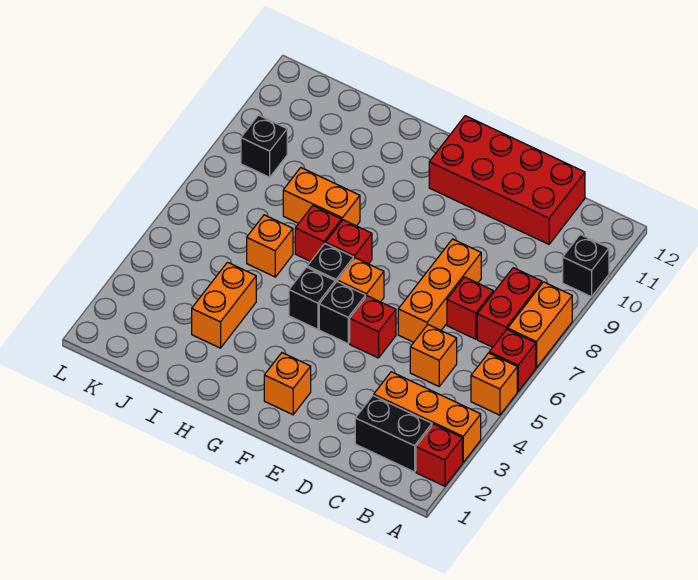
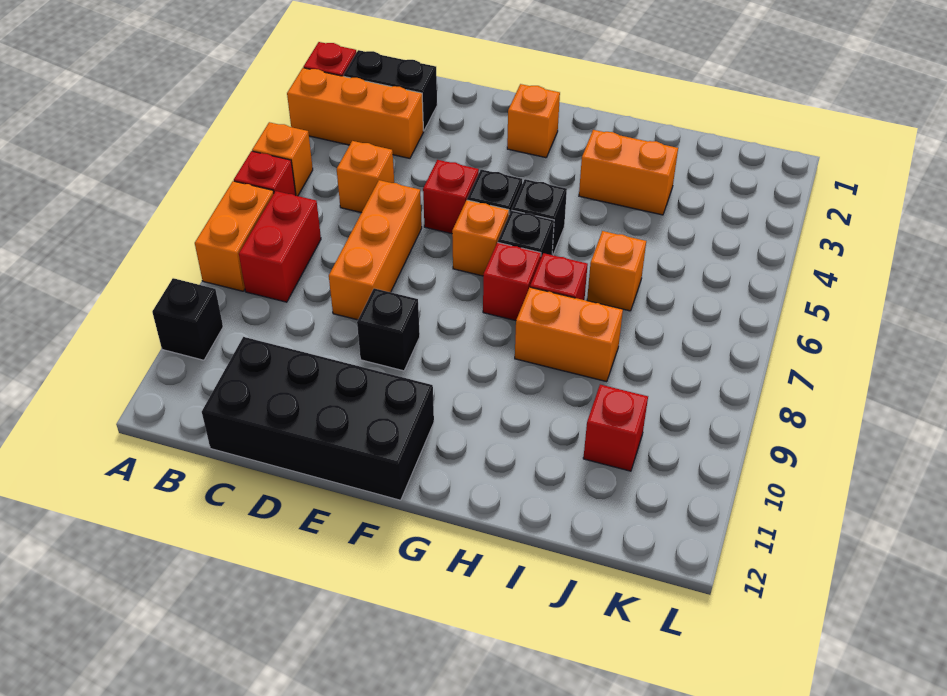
red 1x1 brick [447,277,493,339] -> red 1x1 brick moved to [583,385,648,471]
red 2x4 brick [429,116,585,244] -> black 2x4 brick [202,337,434,500]
orange 1x2 brick [192,262,256,348] -> orange 1x2 brick turned to [579,130,678,215]
black 1x1 brick [241,115,287,177] -> black 1x1 brick moved to [357,288,420,371]

